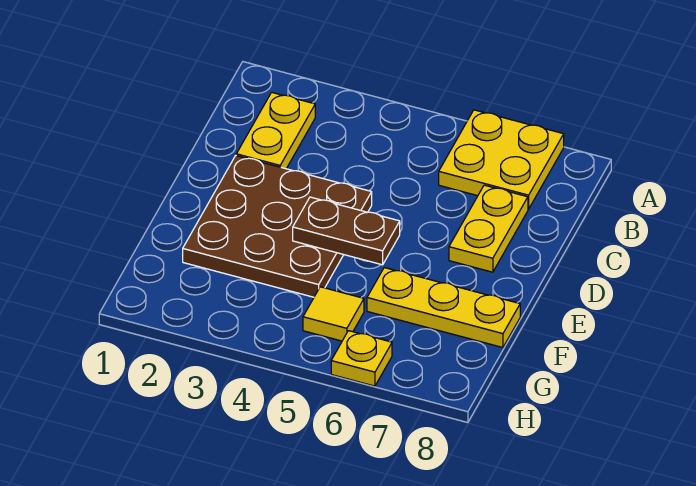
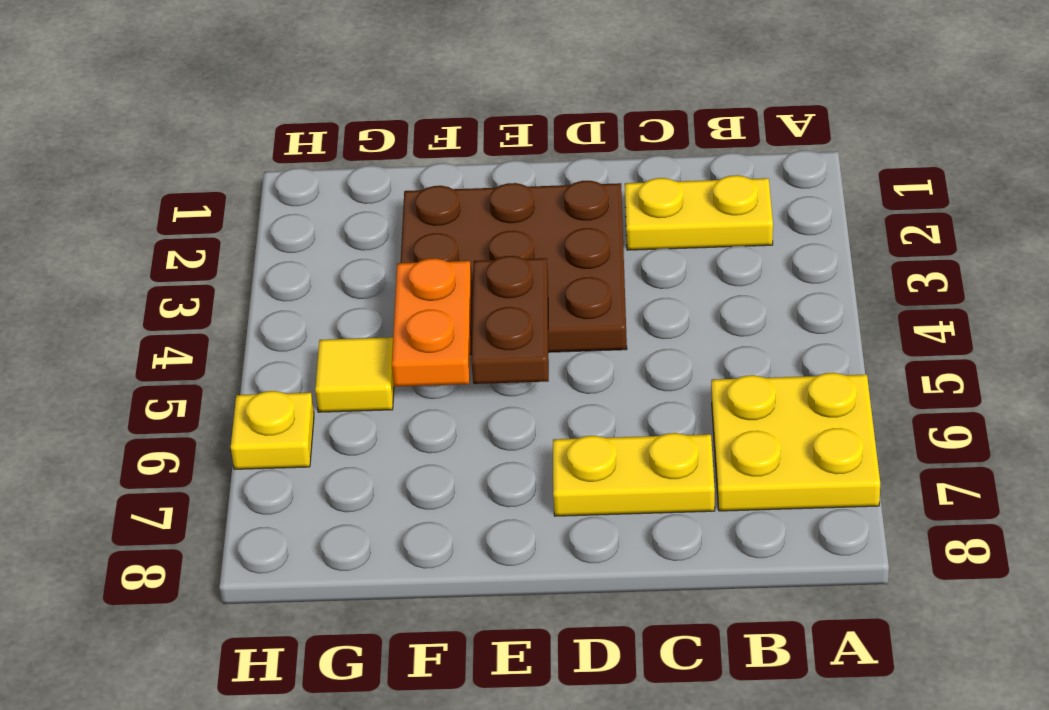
none -> orange 1x2 plate [392,258,472,387]
yellow 1x3 plate [367,268,520,348] -> none

